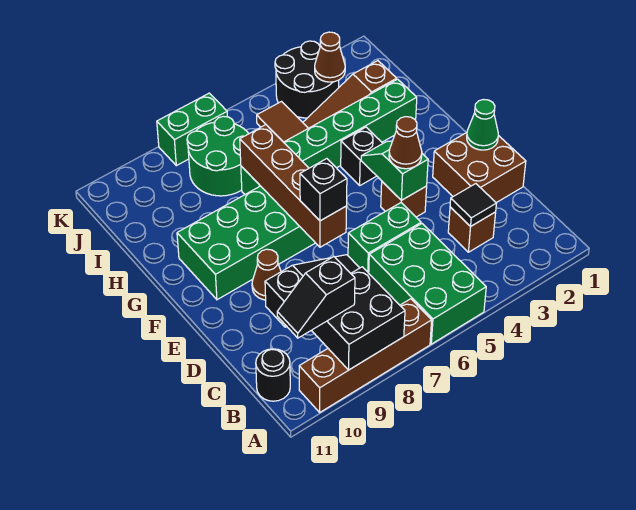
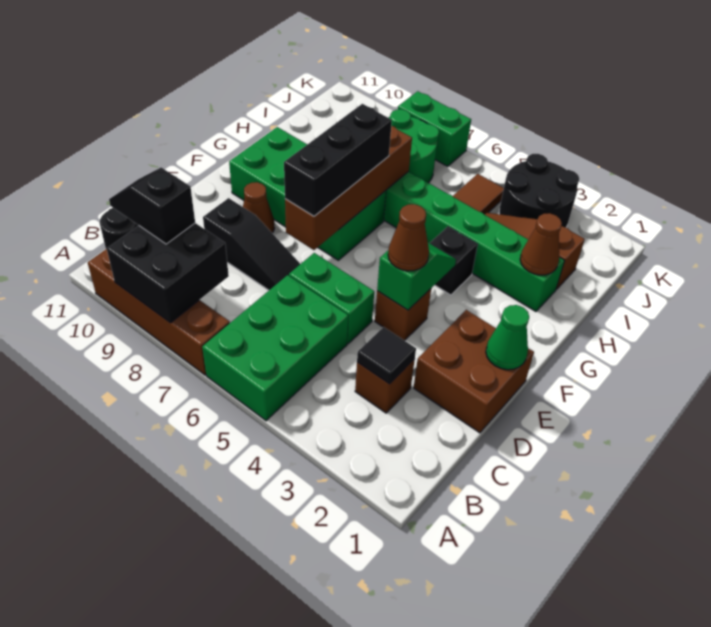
black 1x1 brick [300,159,347,221] -> black 1x3 brick [284,104,392,216]
brown 1x1 cone [315,32,345,82] -> brown 1x1 cone moved to [520,213,562,275]

